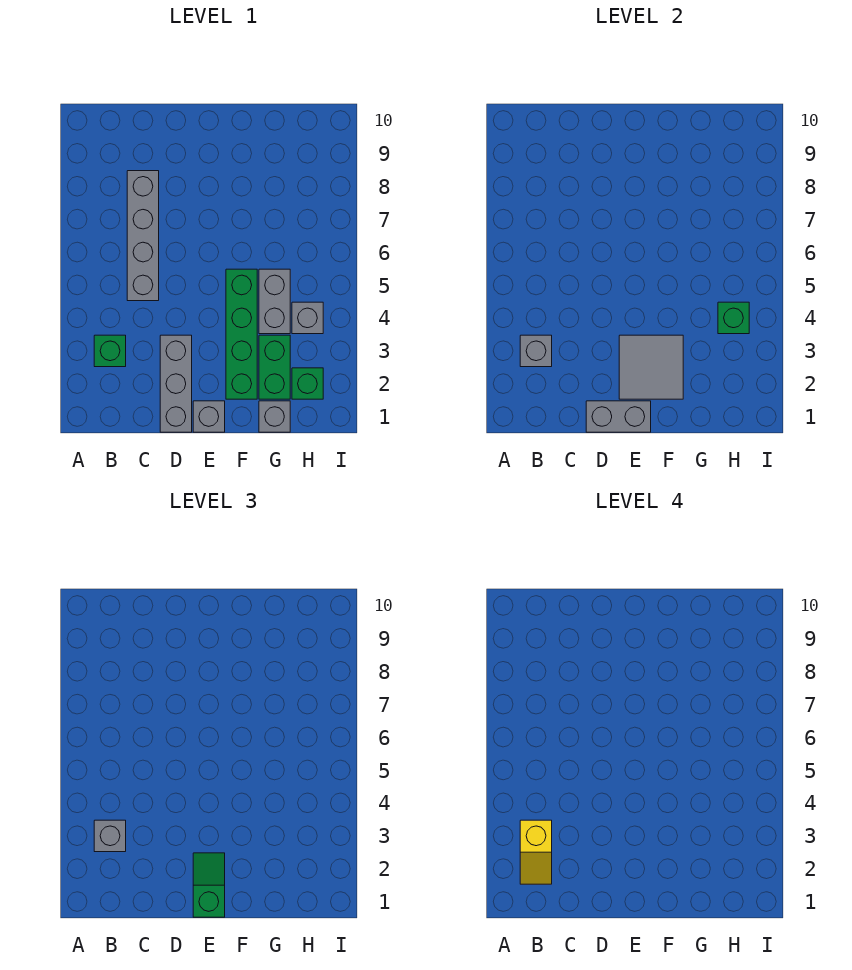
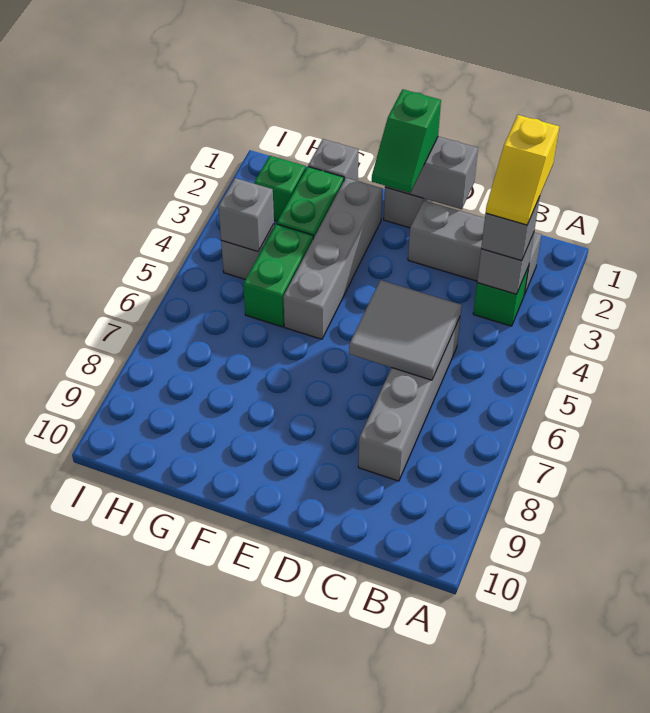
yellow 1x2 slope [520,820,552,884] -> yellow 1x2 slope turned to [486,115,559,225]
grey 1x3 brick [160,335,192,432] -> grey 1x3 brick turned to [408,201,541,295]
grey 2x2 tile [619,335,683,399] -> grey 2x2 tile moved to [349,280,462,380]
green 1x4 brick [226,269,257,399] -> grey 1x4 brick [283,178,382,339]
grey 1x2 brick [259,269,290,334] -> green 1x2 brick [243,224,313,327]
green 1x1 brick [718,302,749,334] -> grey 1x1 brick [218,178,274,252]

